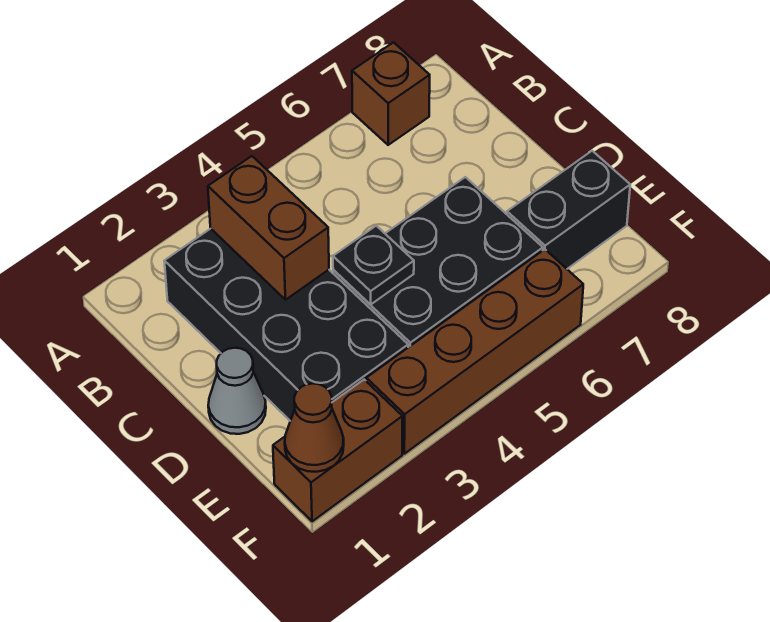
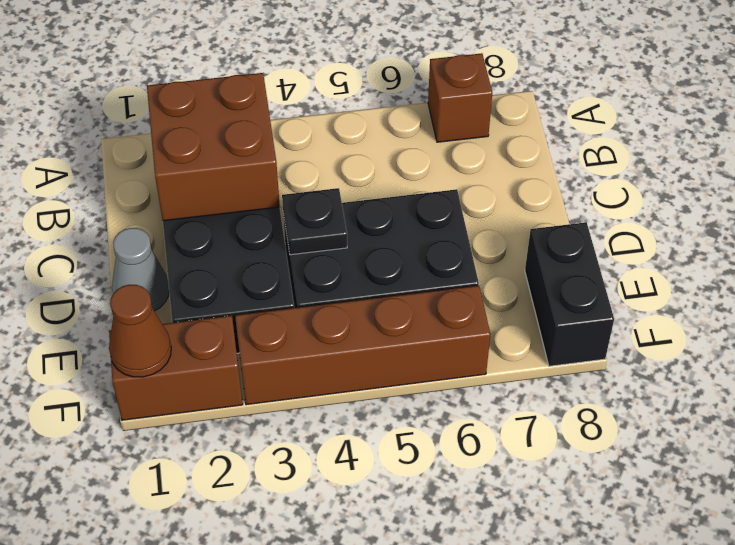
brown 1x2 brick [208,156,329,300] -> brown 2x2 brick [147,73,280,221]
black 1x2 brick [507,151,630,269] -> black 1x2 brick turned to [525,222,614,366]

